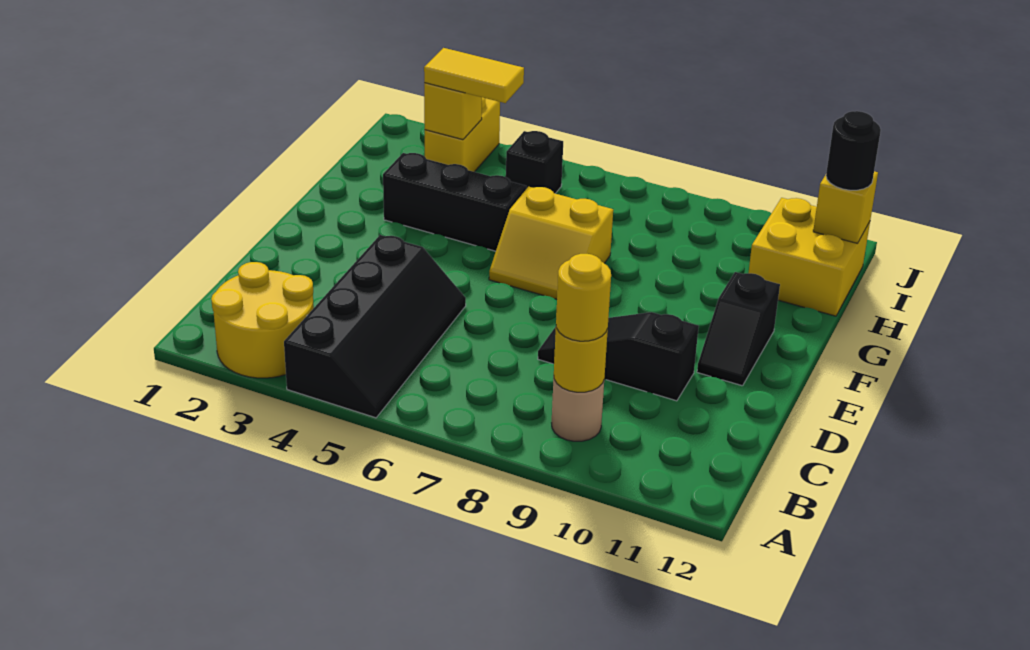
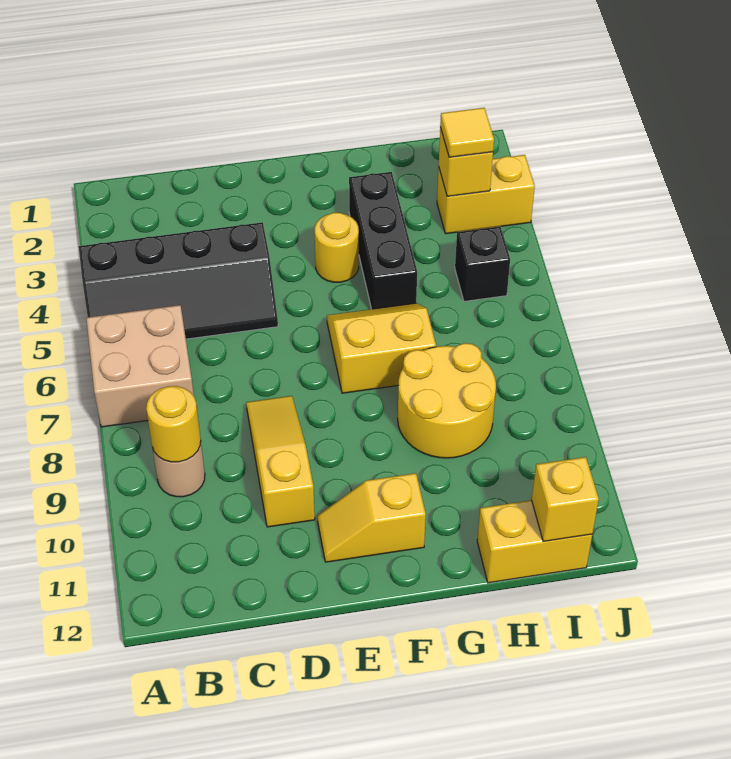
yellow 2x2 round brick [211,262,314,378] -> yellow 2x2 round brick moved to [398,343,496,458]
none -> tan 2x2 brick [86,305,194,427]
yellow 1x1 round brick [556,254,611,341] -> yellow 1x1 round brick moved to [315,213,359,282]
black 1x3 slope [538,312,699,401] -> yellow 1x3 slope [246,396,315,527]
black 1x2 slope [697,272,780,386] -> yellow 1x2 slope [317,473,426,562]
yellow 2x2 slope [489,187,613,299] -> yellow 2x2 slope turned to [327,303,436,393]
yellow 2x2 brick [749,198,870,316] -> yellow 1x2 brick [477,500,592,583]
yellow 1x2 tile [424,48,524,103] -> yellow 1x1 tile [440,108,494,157]
black 1x1 round brick [826,111,881,190] -> none

